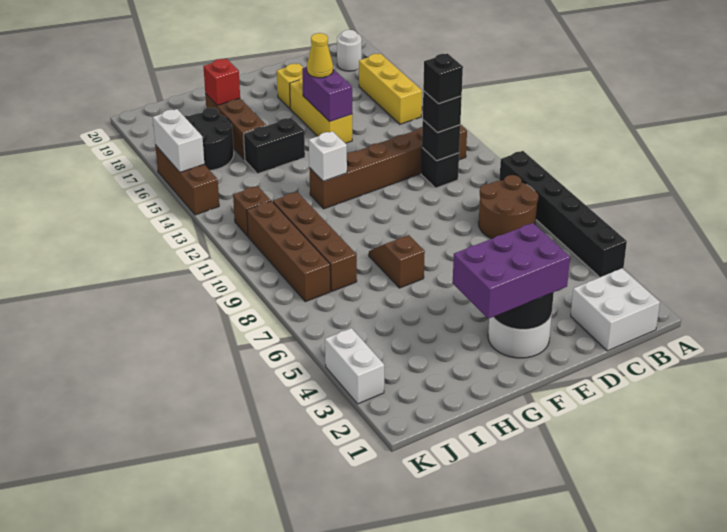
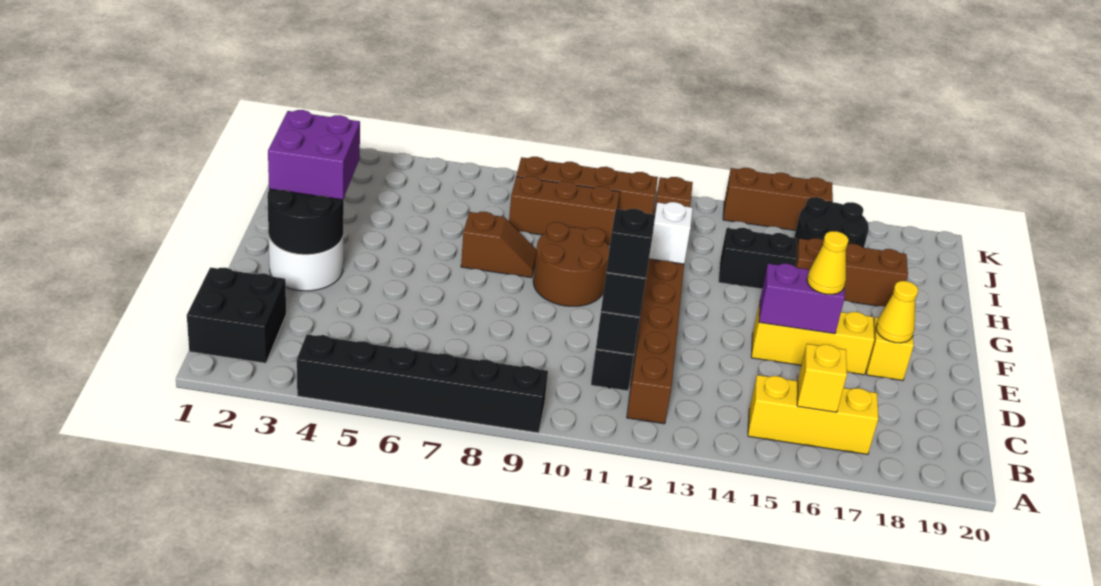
white 2x2 brick [571,268,660,351] -> black 2x2 brick [187,267,286,363]
brown 2x2 round brick [479,175,538,239] -> brown 2x2 round brick moved to [533,222,609,306]
none -> yellow 1x1 brick [797,344,847,412]
white 1x1 round brick [337,30,362,71] -> none
purple 2x3 brick [453,223,570,319] -> purple 2x2 brick [268,110,360,200]
none -> yellow 1x1 cone [876,281,919,343]
black 1x2 brick [244,118,305,174] -> black 1x2 brick turned to [718,228,797,289]
red 1x1 brick [203,59,240,105] -> none
brown 1x4 brick [273,192,357,291] -> brown 1x3 brick [509,176,620,245]
white 1x2 brick [325,328,384,404] -> none
white 1x2 brick [153,109,204,172] -> none

